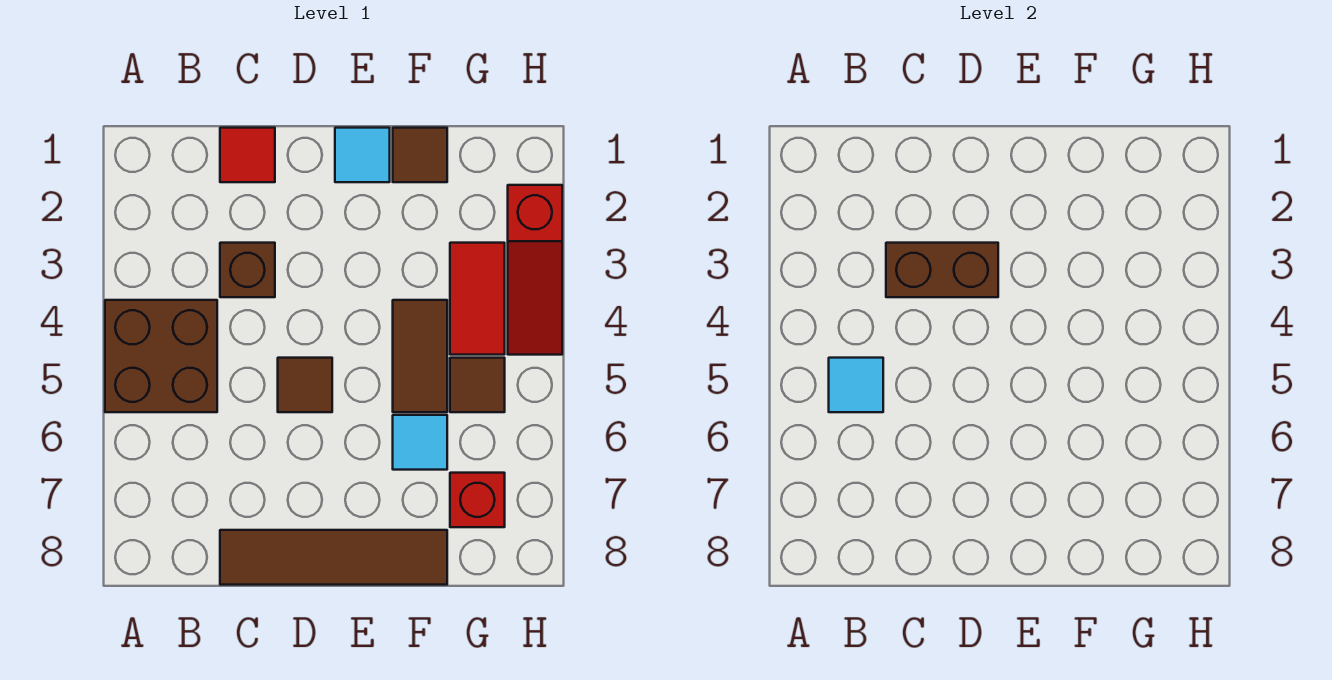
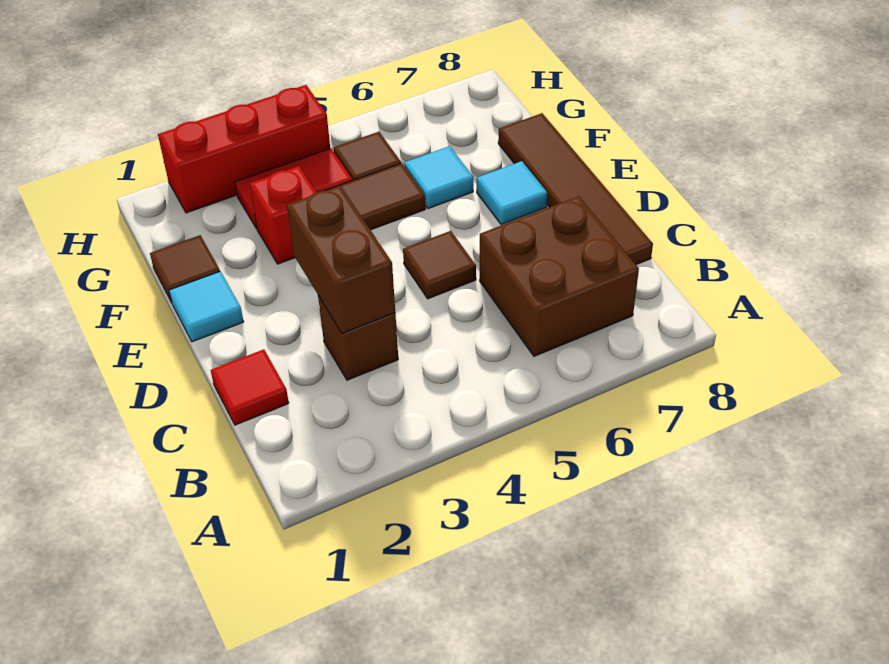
brown 2x2 brick [105,300,217,412] -> brown 2x2 brick moved to [480,196,639,356]
cyan 1x1 tile [829,358,883,412] -> cyan 1x1 tile moved to [477,161,547,225]
red 1x1 brick [450,473,505,527] -> red 1x1 brick moved to [250,166,316,264]
red 1x3 slope [508,185,562,355] -> red 1x3 brick [158,85,330,213]

